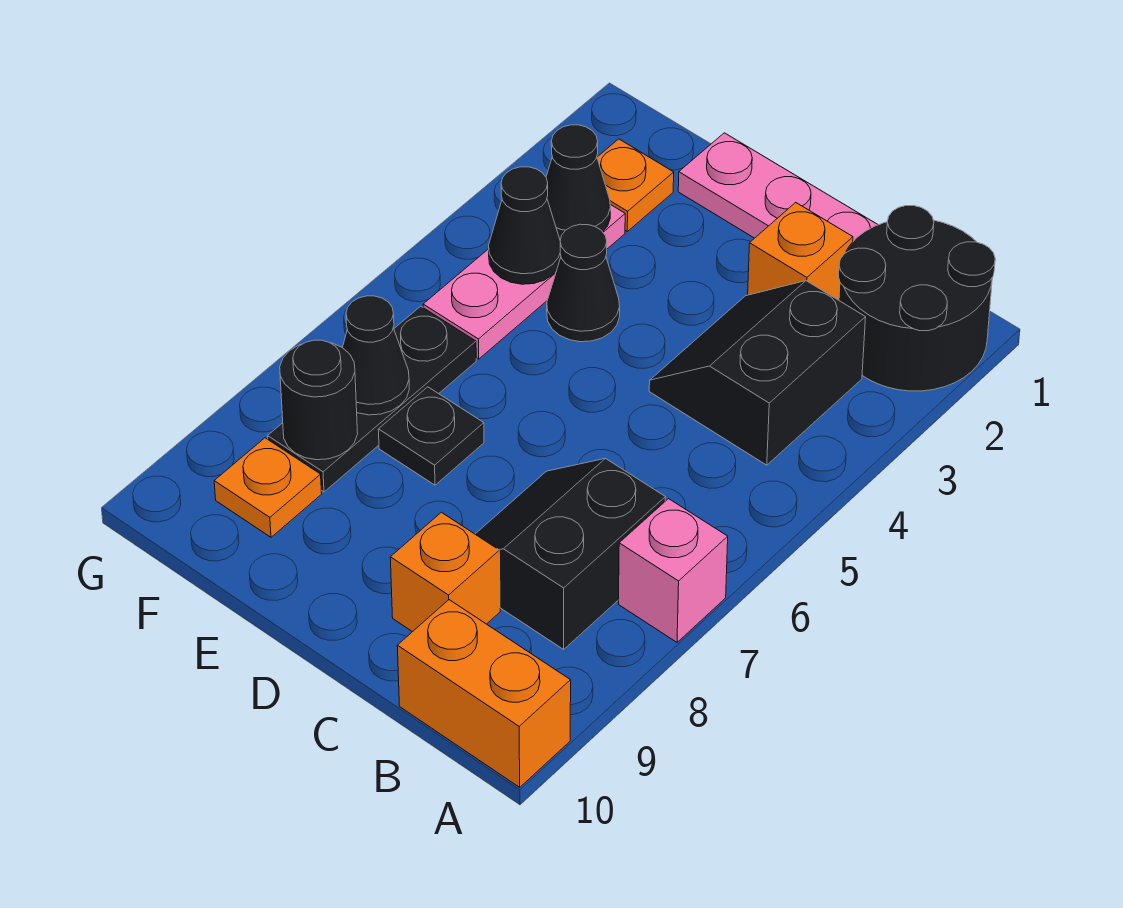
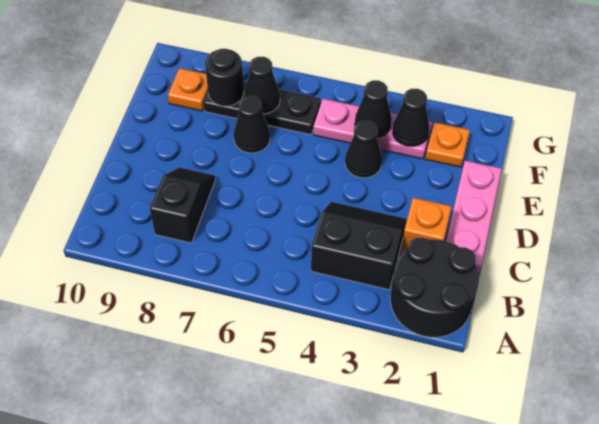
pink 1x1 brick [619,499,728,642] -> none
orange 1x2 brick [397,600,571,787] -> none
black 2x2 slope [475,458,666,649] -> black 1x2 slope [150,167,215,243]
orange 1x1 brick [390,512,500,632] -> none
black 1x1 plate [378,387,484,485] -> black 1x1 cone [234,96,270,153]

